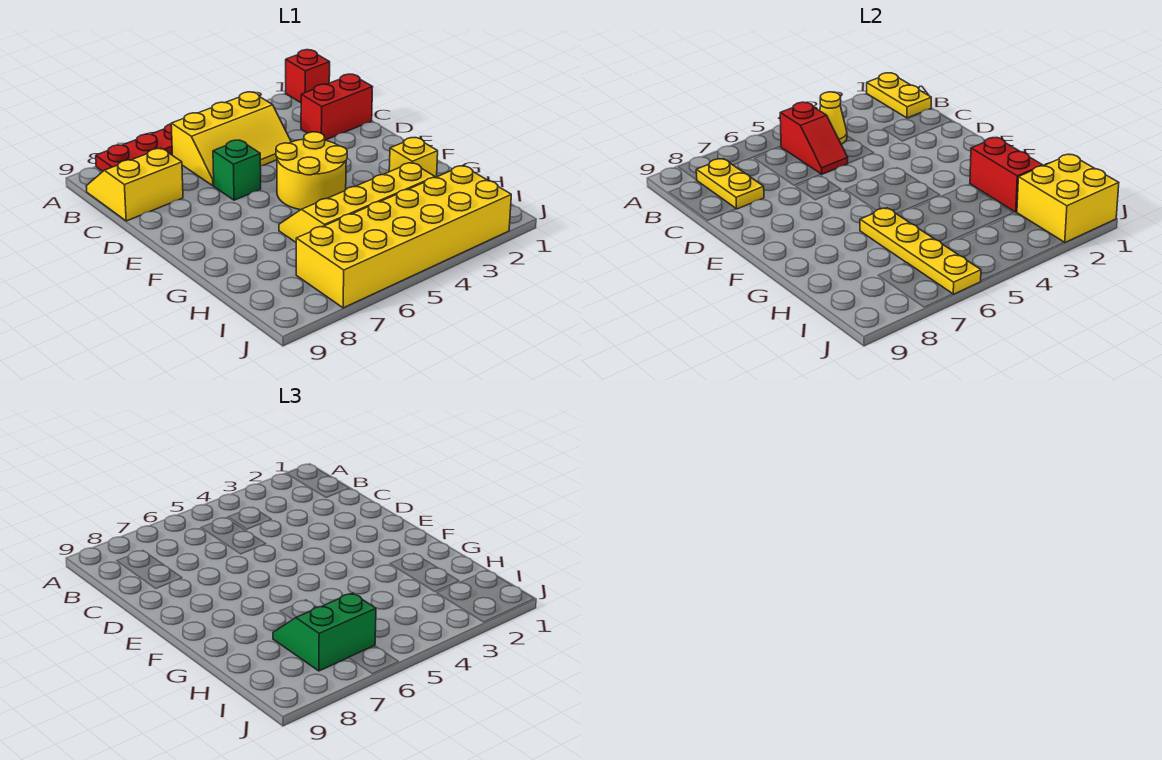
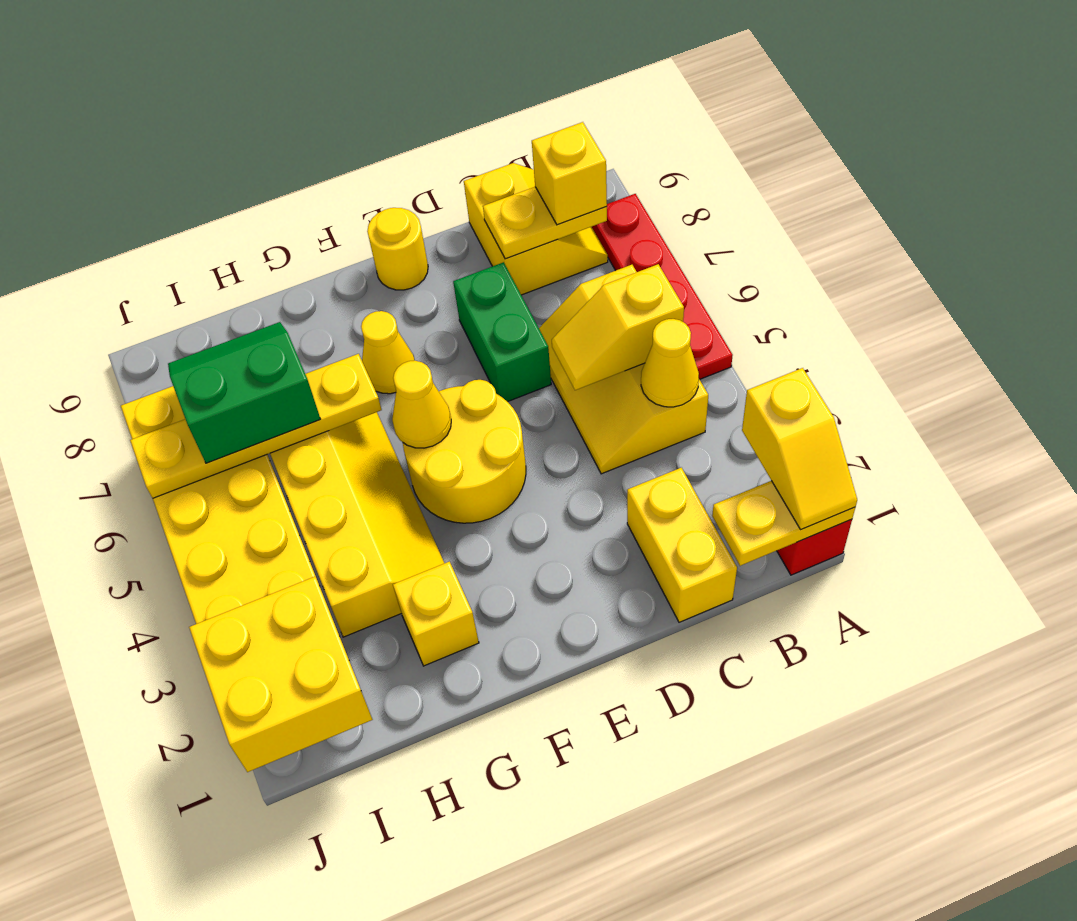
none -> yellow 1x2 slope [742,368,857,529]
red 1x2 slope [780,102,848,174] -> yellow 1x2 slope [552,264,684,390]
none -> yellow 1x1 brick [532,122,607,225]
red 1x2 brick [301,74,372,140] -> yellow 1x2 brick [627,468,737,622]
green 1x1 brick [213,140,261,200] -> green 1x2 brick [453,262,551,402]
none -> yellow 1x1 round brick [367,208,428,290]
none -> yellow 1x1 cone [392,361,451,448]
none -> yellow 1x1 cone [361,311,415,394]
red 1x2 brick [970,138,1043,212] -> none
green 2x2 slope [273,593,376,671] -> green 2x2 slope turned to [168,322,320,463]

